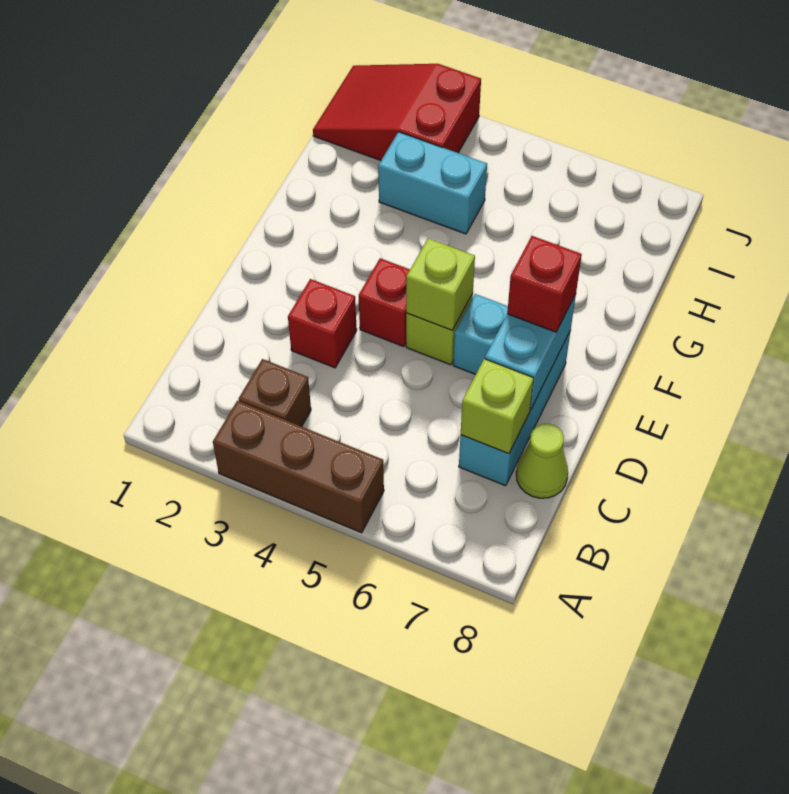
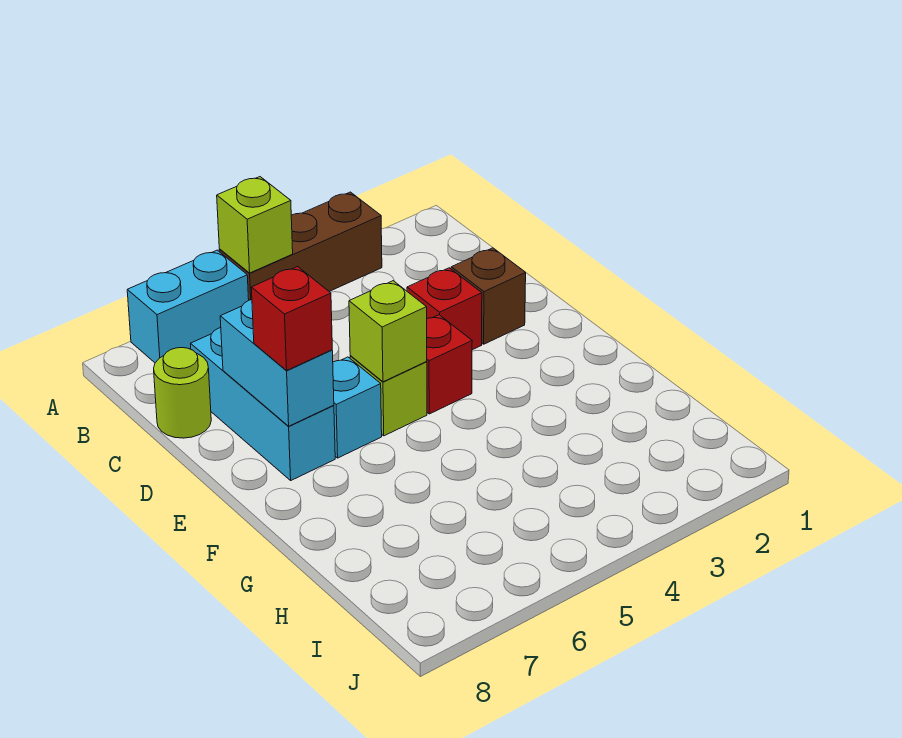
brown 1x1 brick [239,359,311,427] -> brown 1x1 brick moved to [451,248,526,344]
lime 1x1 brick [461,359,534,454] -> lime 1x1 brick moved to [217,177,293,273]
lime 1x1 cone [516,424,568,498] -> lime 1x1 round brick [154,348,211,438]
cyan 1x2 brick [378,132,487,234] -> cyan 1x2 brick moved to [127,250,249,363]
red 2x3 slope [313,64,481,161] -> none

